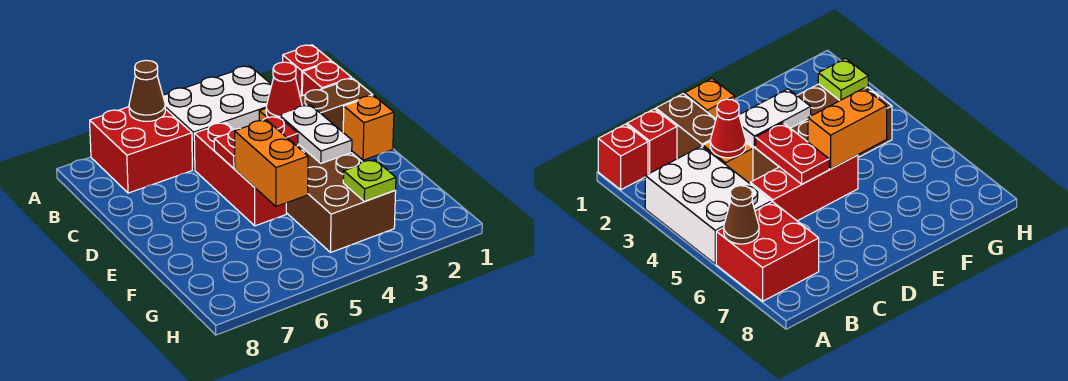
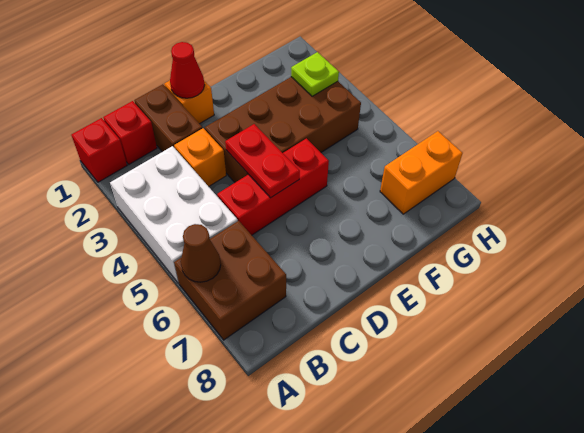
red 2x2 brick [90,107,192,193] -> brown 2x2 brick [174,221,286,340]
red 1x1 cone [266,62,302,118] -> red 1x1 cone moved to [170,42,204,98]
white 1x2 plate [280,105,352,163] -> none
orange 1x2 brick [235,120,308,206] -> orange 1x2 brick moved to [380,131,463,214]

